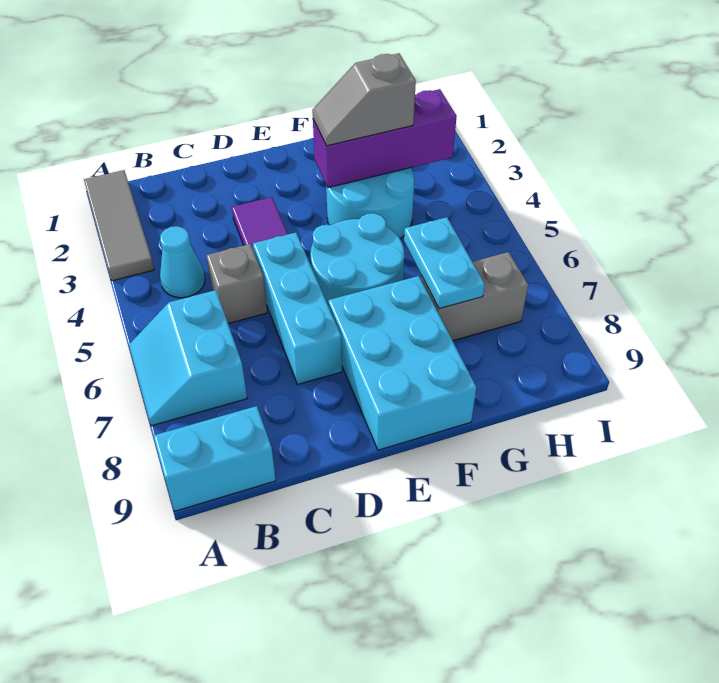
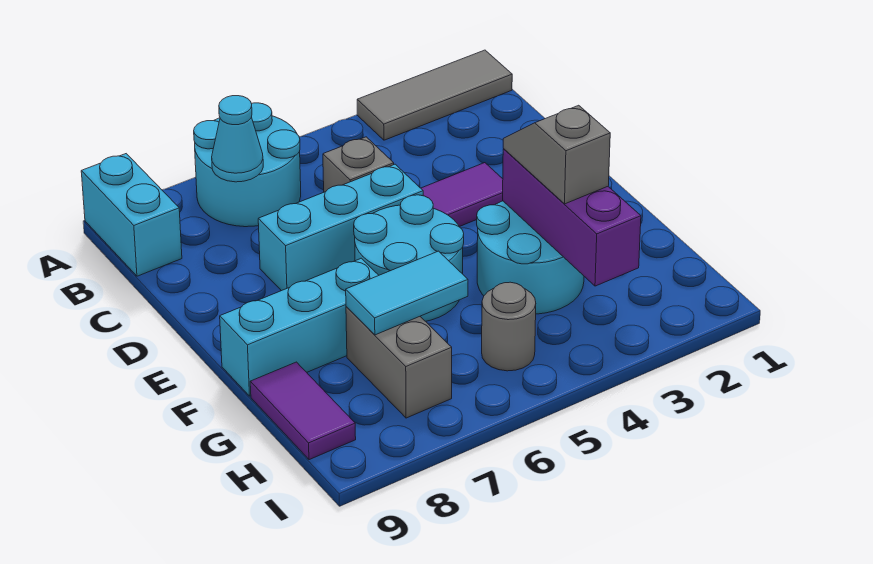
cyan 2x2 slope [129,290,247,426] -> cyan 2x2 round brick [194,103,301,227]
cyan 1x1 cone [160,226,205,298] -> cyan 1x1 cone moved to [212,96,263,182]
cyan 2x3 brick [328,276,476,450] -> cyan 1x3 brick [220,258,379,396]
cyan 1x2 plate [404,217,485,309] -> cyan 1x2 tile [346,251,468,335]
none -> purple 1x2 tile [250,362,356,460]
none -> grey 1x1 round brick [482,282,536,371]

